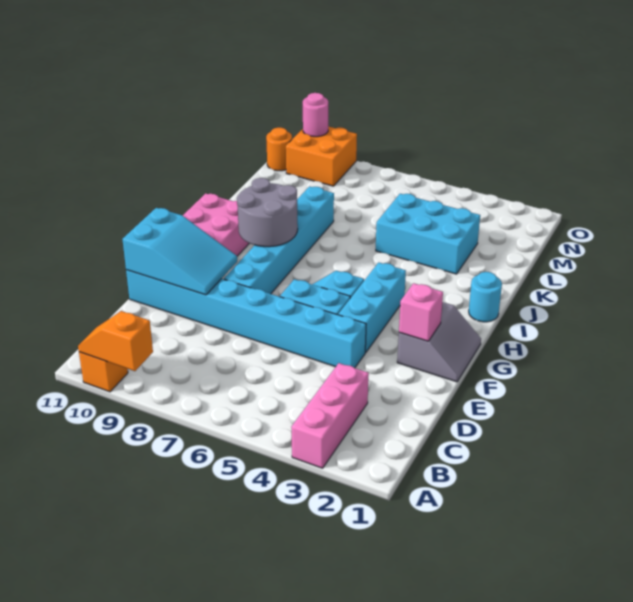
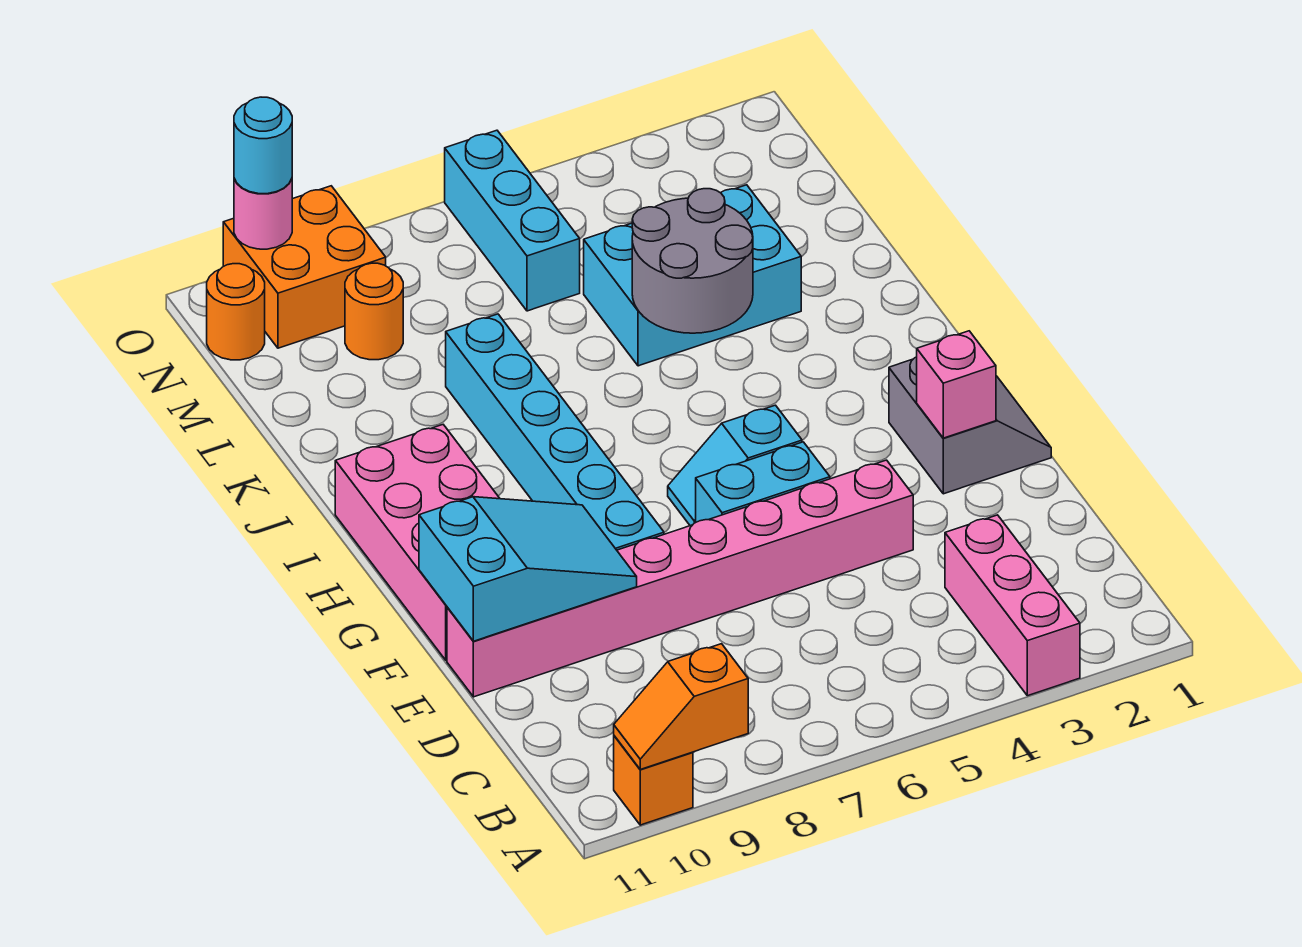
cyan 1x8 brick [126,270,366,368] -> pink 1x8 brick [447,460,913,697]
cyan 1x3 brick [338,262,406,353] -> cyan 1x3 brick moved to [445,130,580,311]
grey 2x2 round brick [237,178,298,247] -> grey 2x2 round brick moved to [632,189,753,333]
cyan 1x1 round brick [469,272,502,322] -> cyan 1x1 round brick moved to [234,97,292,194]
none -> orange 1x1 round brick [345,263,403,360]

